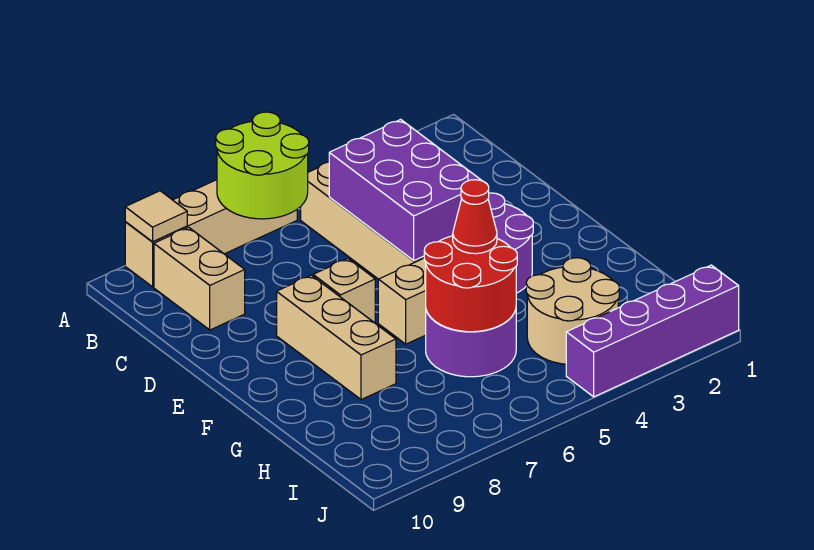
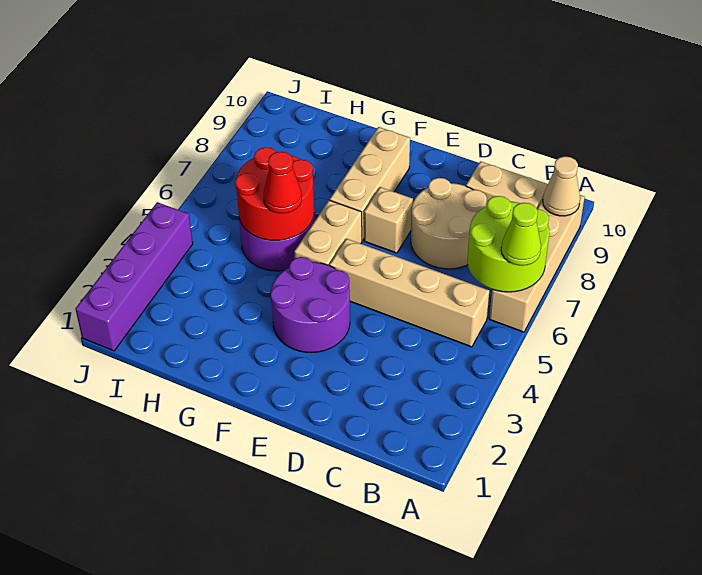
none -> lime 1x1 cone [501,203,541,266]
tan 1x1 tile [125,191,187,242] -> tan 1x1 cone [543,156,580,216]
purple 2x3 brick [329,119,482,261] -> none
tan 1x3 brick [277,275,396,400] -> tan 1x3 brick turned to [330,127,410,241]
tan 2x2 round brick [526,258,619,364] -> tan 2x2 round brick moved to [411,178,487,269]

